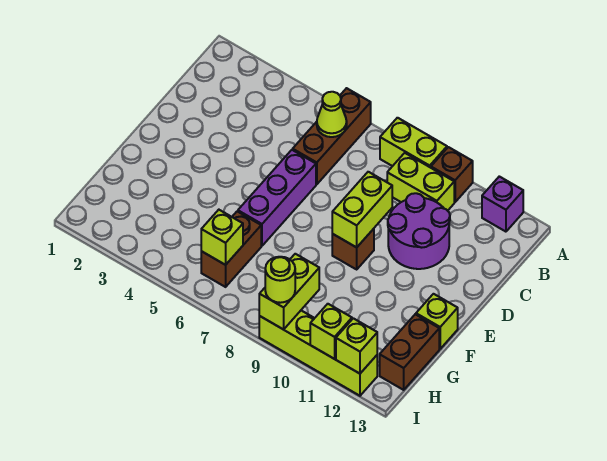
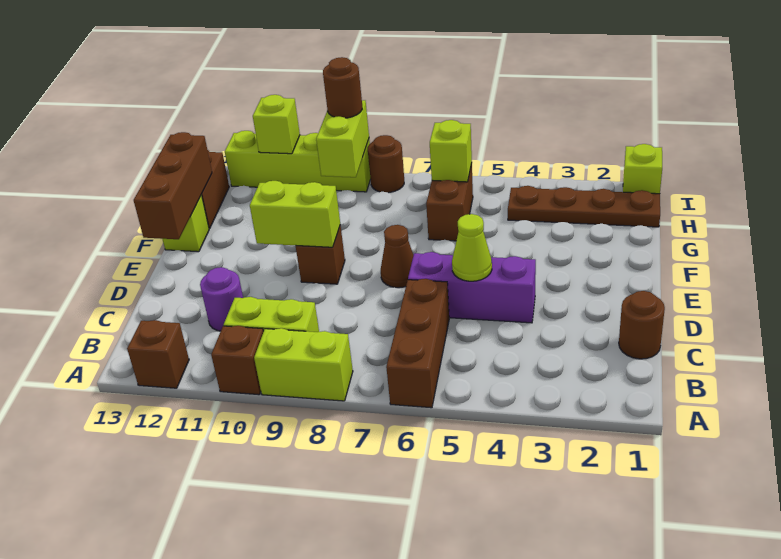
purple 1x1 brick [482,176,523,232] -> brown 1x1 brick [127,320,189,388]
lime 1x1 cone [317,92,347,137] -> lime 1x1 cone moved to [452,214,492,281]
none -> brown 1x1 round brick [619,291,665,359]
purple 2x2 round brick [388,193,450,269] -> purple 1x1 round brick [200,267,243,331]
purple 1x3 brick [238,150,316,246] -> purple 1x3 brick turned to [408,252,536,323]
lime 1x2 brick [332,172,392,247] -> lime 1x2 brick turned to [250,181,340,247]
none -> brown 1x1 cone [381,225,414,288]
none -> brown 1x3 brick [134,132,212,239]
none -> brown 1x4 plate [508,186,660,227]
none -> brown 1x1 round brick [368,135,404,193]
lime 1x1 round brick [265,257,295,303] -> brown 1x1 round brick [323,57,362,118]
lime 1x1 brick [336,318,377,374] -> lime 1x1 brick moved to [623,144,662,194]

